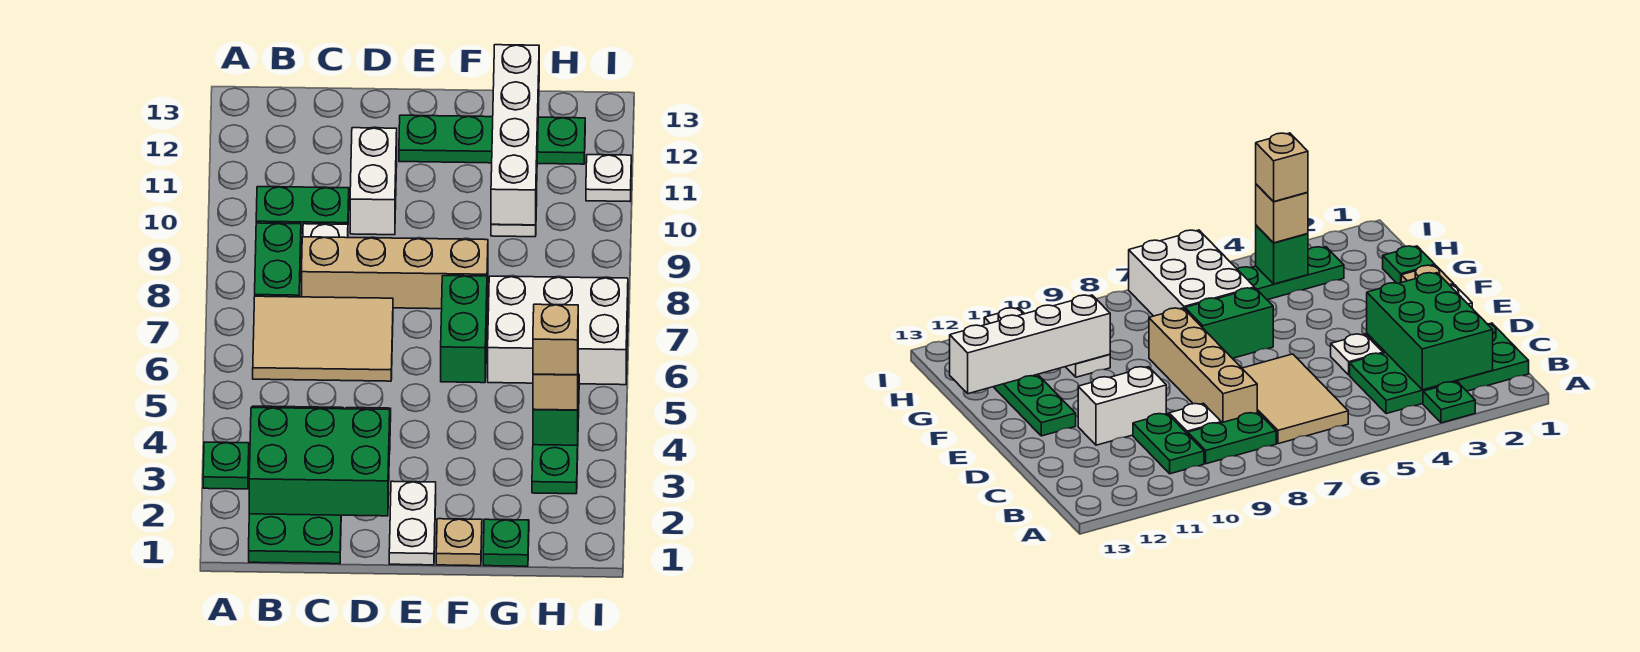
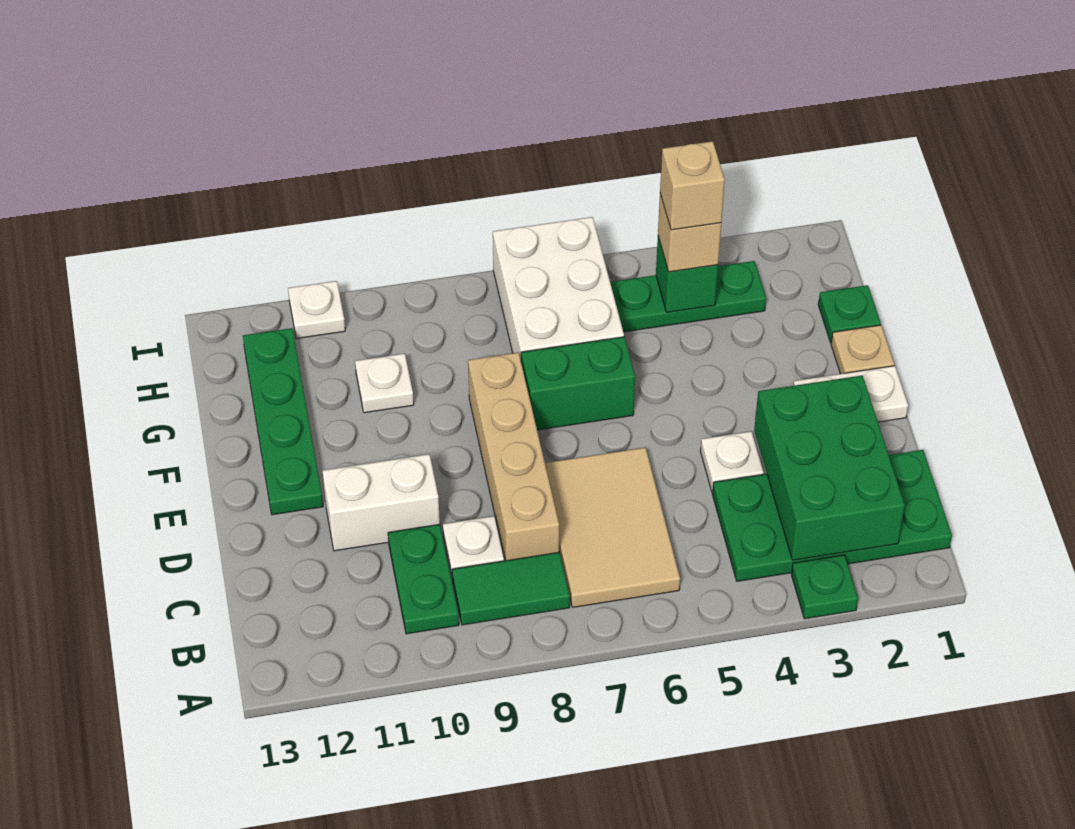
green 1x2 plate [255,223,301,297] -> green 1x2 tile [452,552,570,625]
white 1x4 brick [491,45,539,225] -> none

